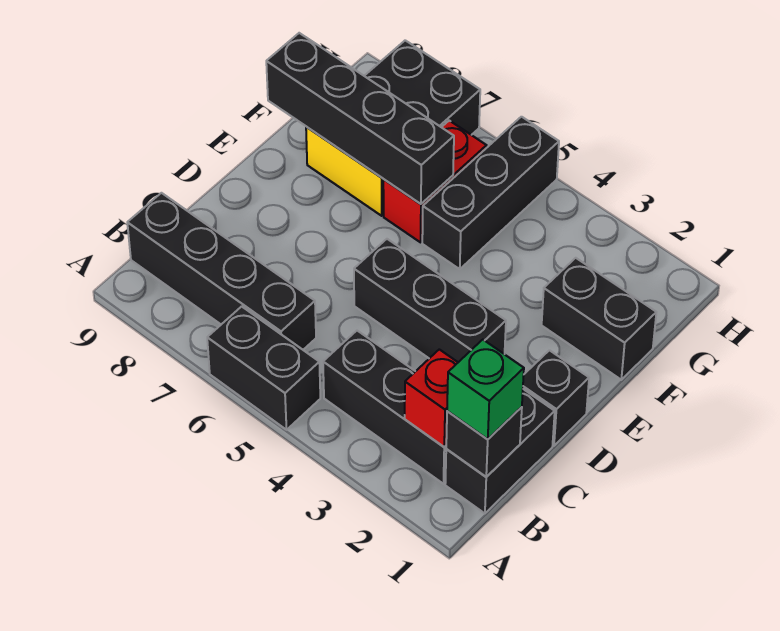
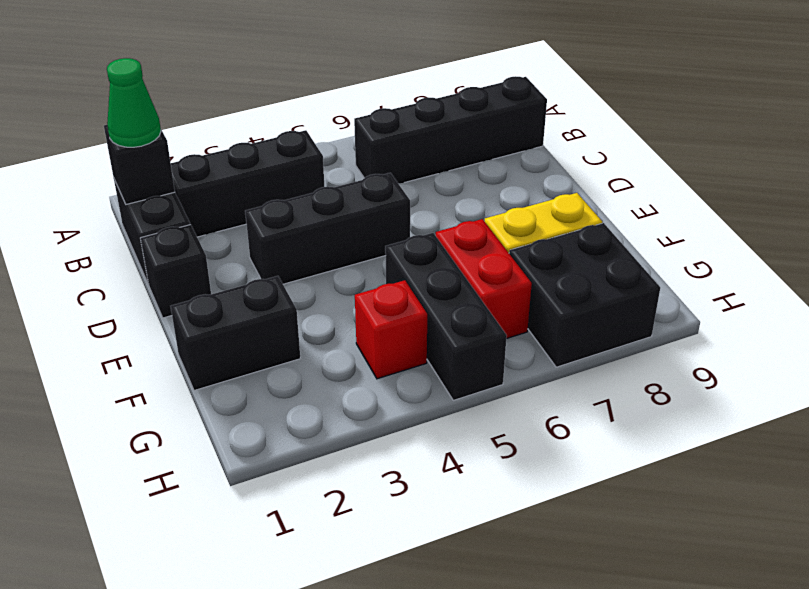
black 1x2 brick [207,306,320,430] -> none
green 1x1 brick [447,340,524,439] -> green 1x1 cone [107,58,161,147]
red 1x1 brick [405,349,458,447] -> red 1x1 brick moved to [355,280,427,379]
black 1x4 brick [266,33,454,204] -> none

